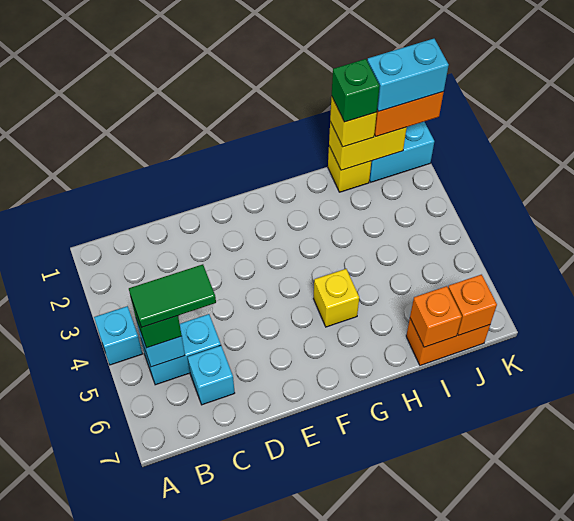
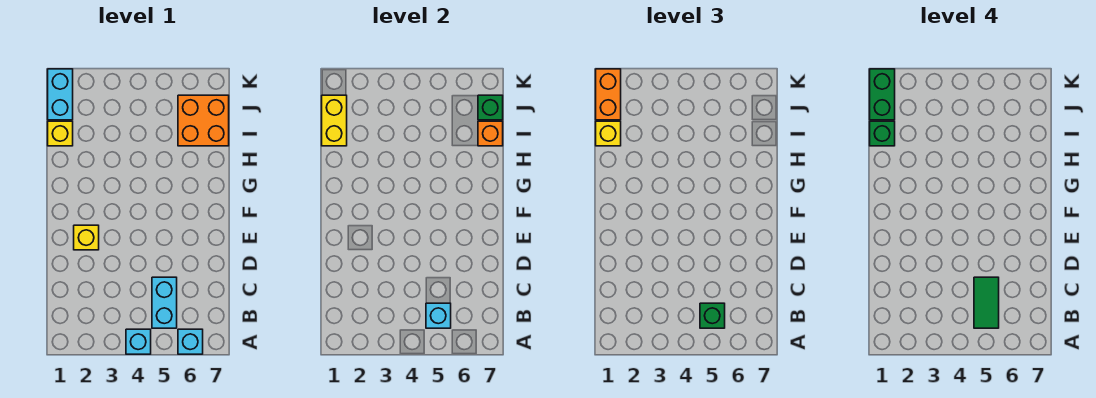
cyan 1x1 brick [188,346,235,405] -> cyan 1x1 brick moved to [178,329,203,354]
yellow 1x1 brick [313,269,359,327] -> yellow 1x1 brick moved to [74,225,99,250]
orange 1x2 brick [406,319,490,365] -> orange 2x2 brick [178,95,229,146]
cyan 1x2 brick [367,39,449,112] -> green 1x2 brick [870,69,895,120]
orange 1x1 brick [448,275,497,335] -> green 1x1 brick [478,95,503,120]

